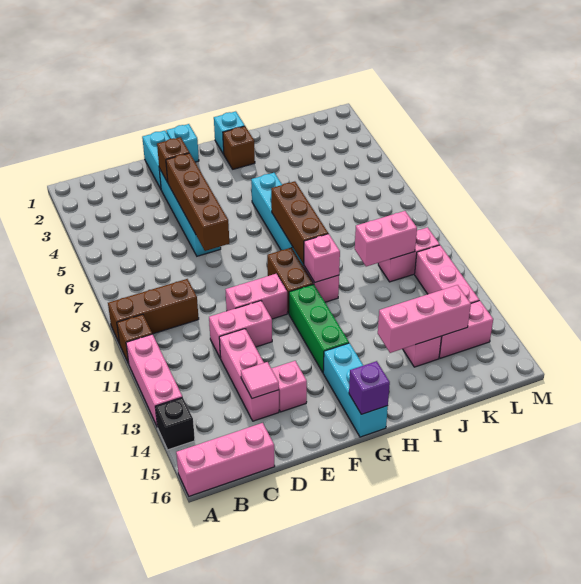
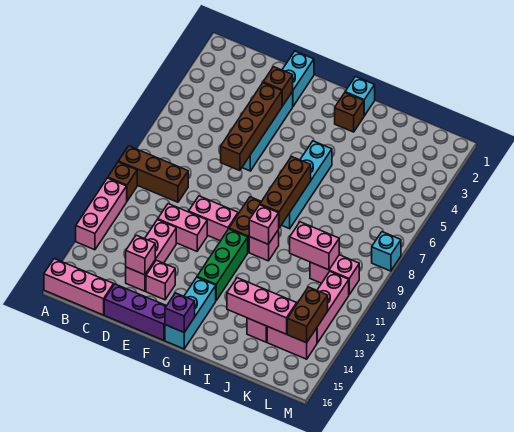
black 1x1 brick [155,397,195,450] -> none
pink 1x1 tile [241,362,279,399] -> pink 1x1 brick [126,235,155,275]
none -> purple 1x3 brick [104,284,166,340]
cyan 1x1 brick [166,124,199,162] -> cyan 1x1 brick moved to [372,232,401,271]
none -> brown 1x2 brick [287,287,328,343]

